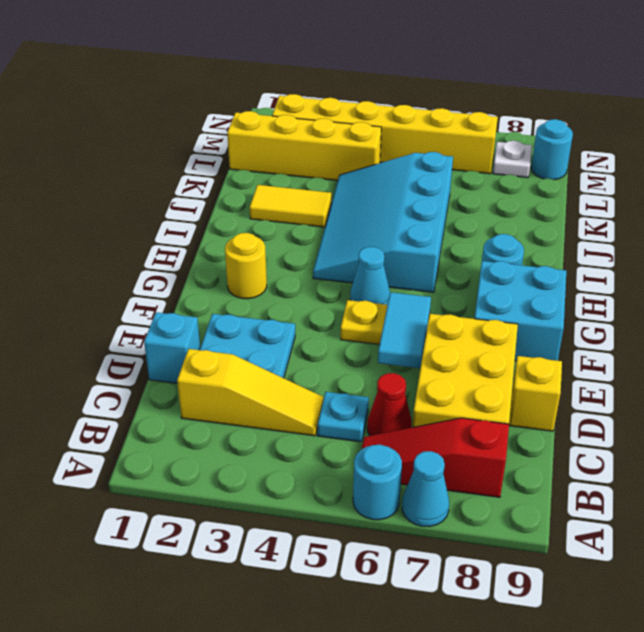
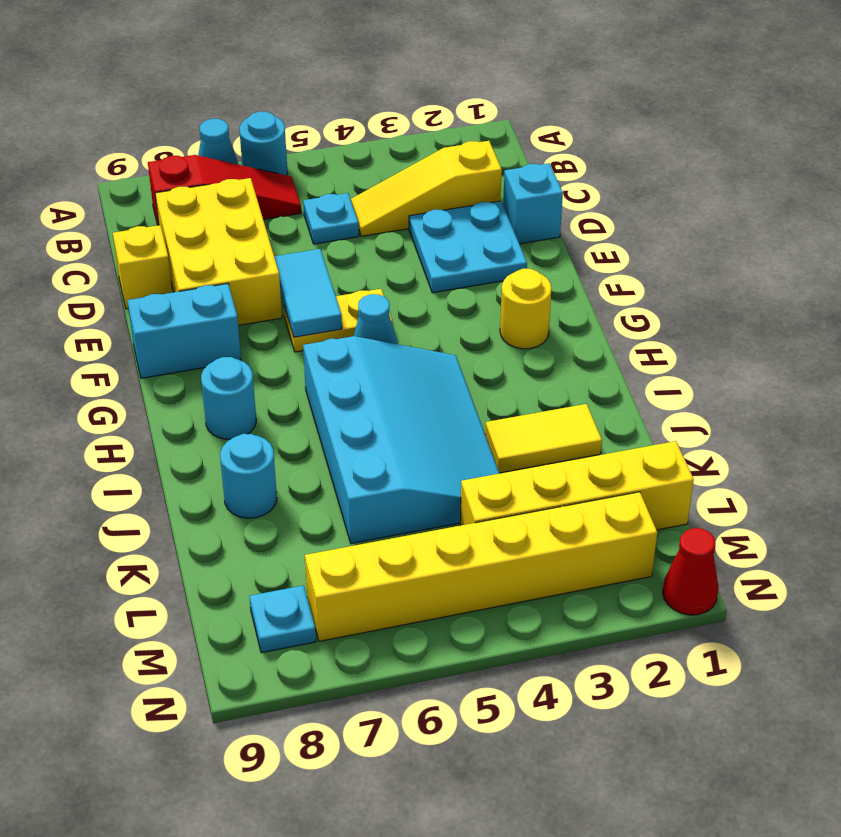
red 1x1 cone [367,373,412,436] -> red 1x1 cone moved to [663,528,719,615]
cyan 2x2 brick [475,261,566,361] -> cyan 1x2 brick [127,284,241,378]
white 1x1 plate [493,141,532,178] -> cyan 1x1 plate [249,585,316,653]
cyan 1x1 round brick [531,119,573,180] -> cyan 1x1 round brick moved to [220,434,277,518]

